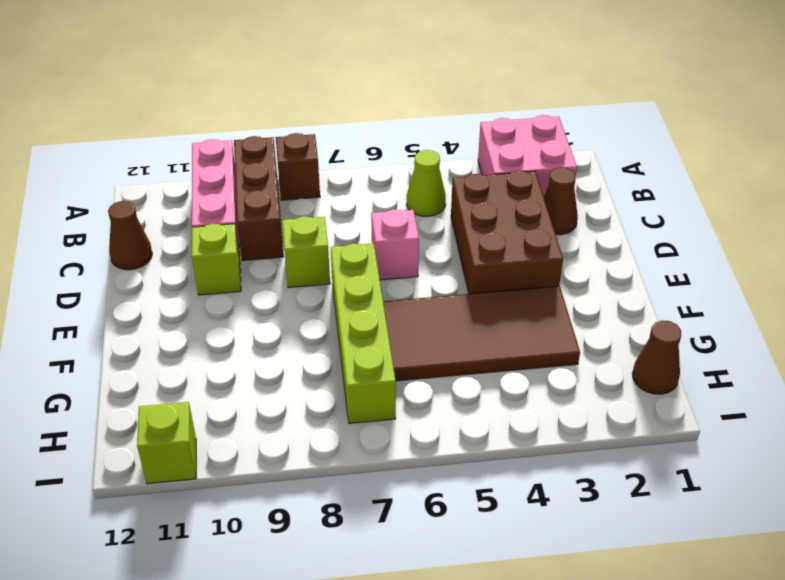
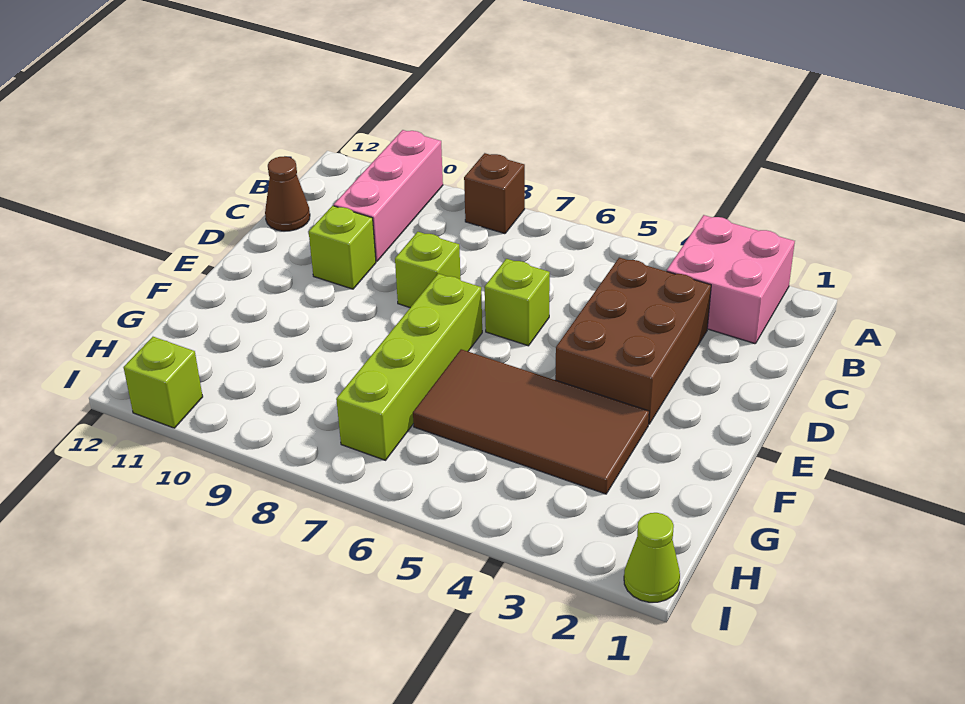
brown 1x3 brick [234,136,283,261] -> none
lime 1x1 cone [407,150,446,216] -> lime 1x1 cone moved to [624,513,680,602]
brown 1x1 cone [544,167,578,235] -> none
pink 1x1 brick [371,209,419,280] -> lime 1x1 brick [485,259,550,346]
brown 1x1 cone [632,321,681,394] -> none

